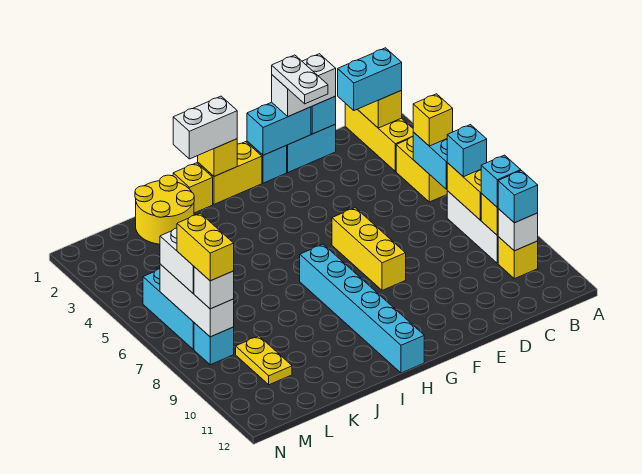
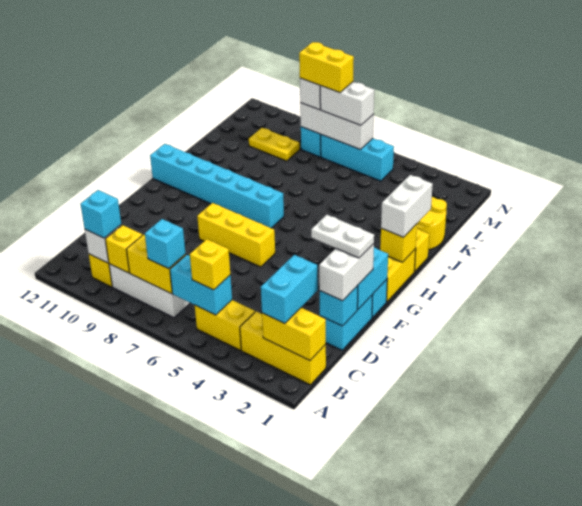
cyan 1x1 brick [481,155,521,207] -> none

